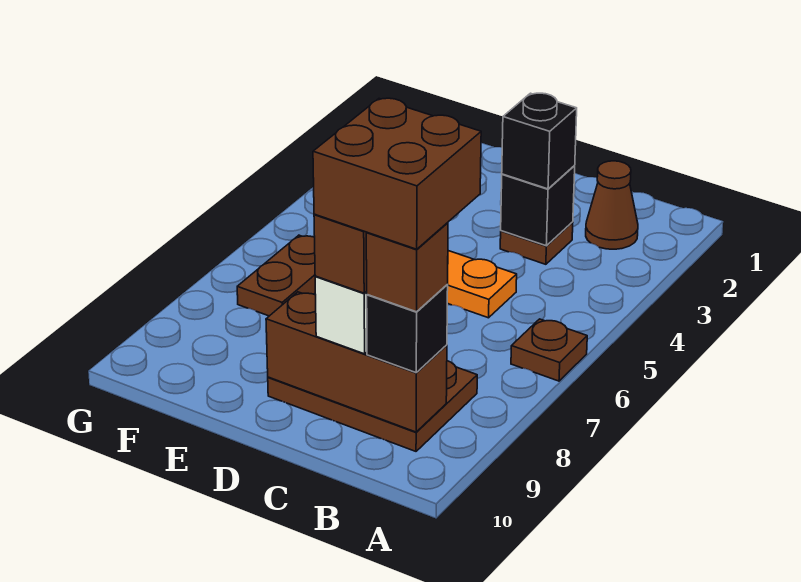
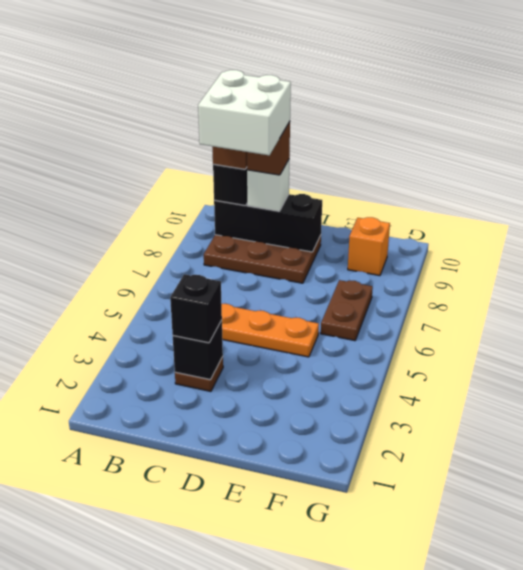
brown 1x1 plate [511,319,587,381] -> none
brown 1x1 cone [586,161,638,249] -> none
brown 2x2 brick [313,98,481,249] -> white 2x2 brick [198,70,291,155]
brown 1x3 brick [266,292,447,432] -> black 1x3 brick [214,194,322,252]
none -> orange 1x1 brick [348,217,390,276]

